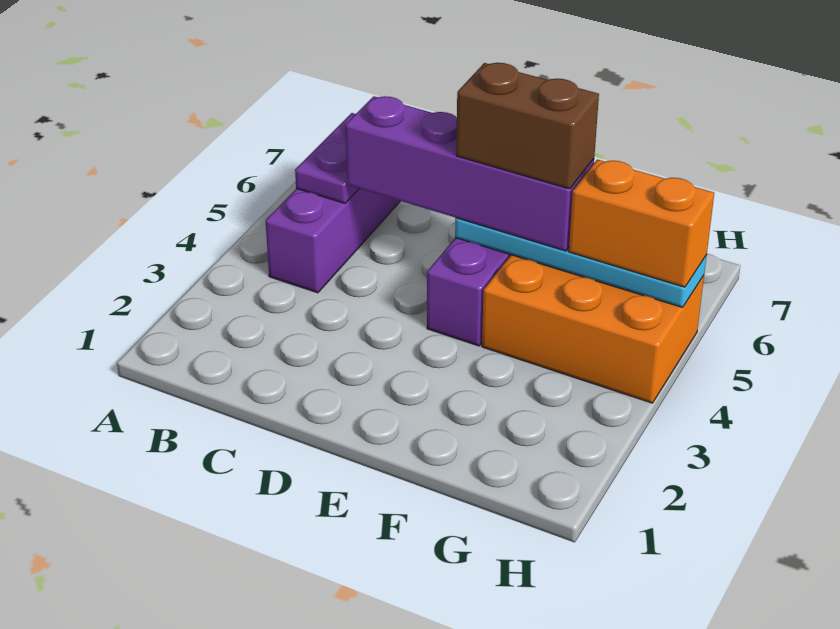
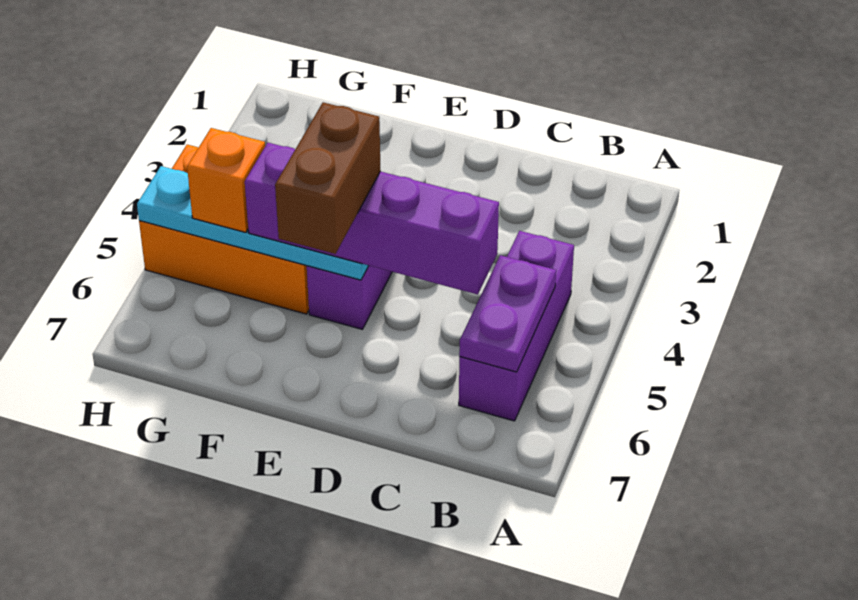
brown 1x2 brick [456,63,599,189] -> brown 1x2 brick turned to [275,102,381,254]
orange 1x2 brick [569,159,714,287] -> orange 1x1 brick [187,128,265,232]

